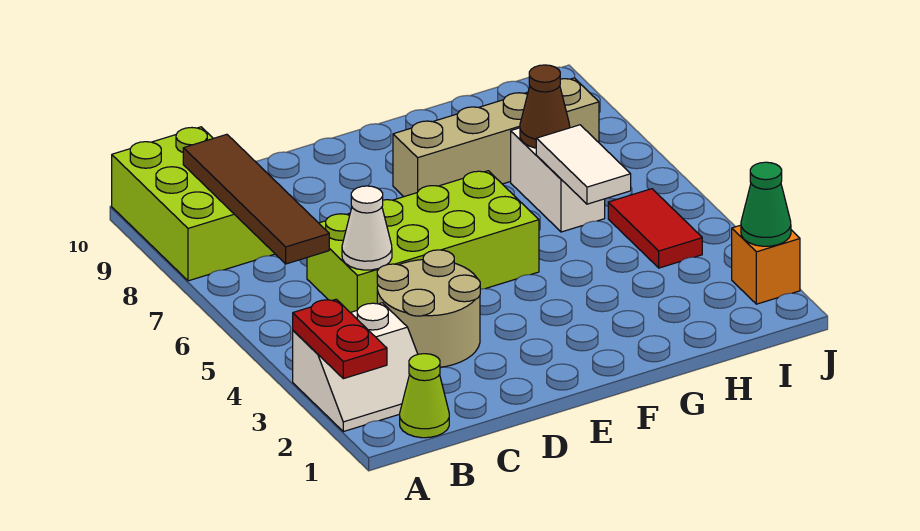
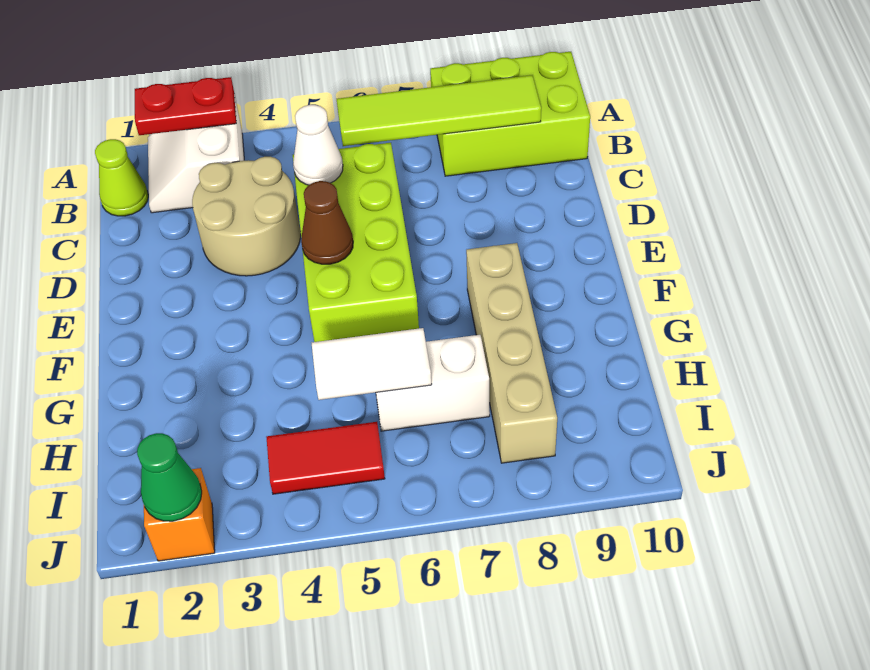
brown 1x4 tile [183,134,329,264] -> lime 1x4 tile [337,75,541,146]
brown 1x1 cone [520,65,570,148] -> brown 1x1 cone moved to [301,181,353,264]

